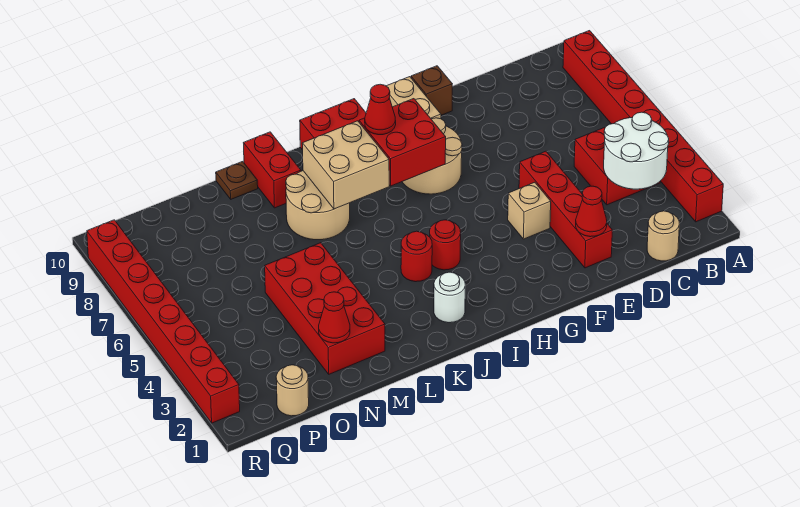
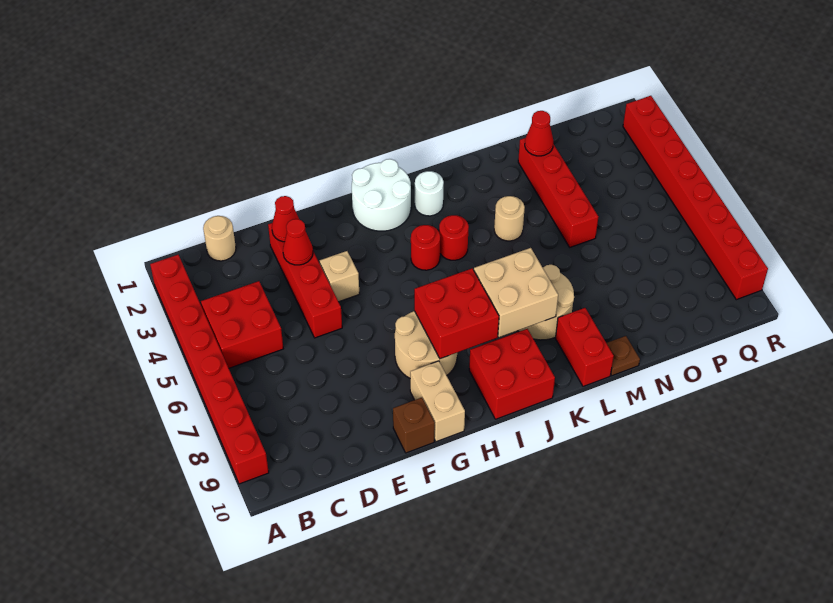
white 2x2 round brick [604,112,669,189] -> white 2x2 round brick moved to [352,159,411,231]
red 1x1 cone [365,84,396,135] -> red 1x1 cone moved to [283,219,313,265]
red 2x4 brick [265,243,385,374] -> red 1x4 brick [518,138,598,247]
tan 1x1 round brick [276,365,309,416] -> tan 1x1 round brick moved to [494,196,525,241]

